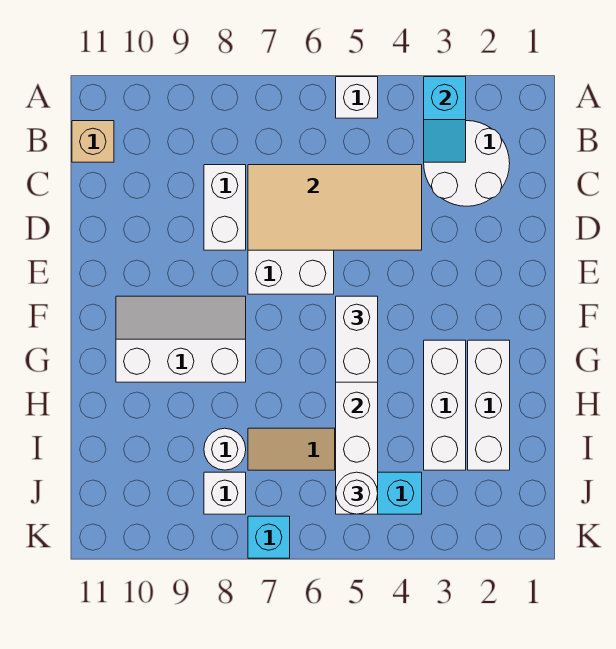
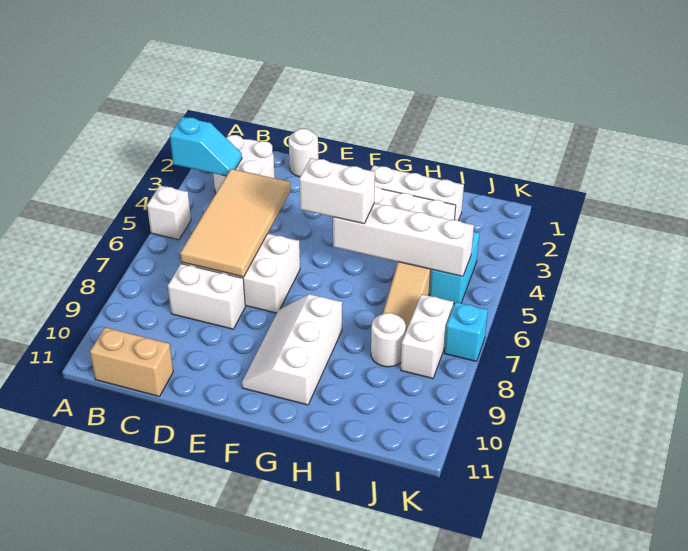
tan 1x1 brick [72,121,114,162] -> tan 1x2 brick [90,327,173,397]
white 1x1 round brick [336,472,378,514] -> white 1x1 round brick moved to [289,129,318,177]
white 1x1 brick [204,472,246,514] -> white 1x2 brick [401,294,454,379]

